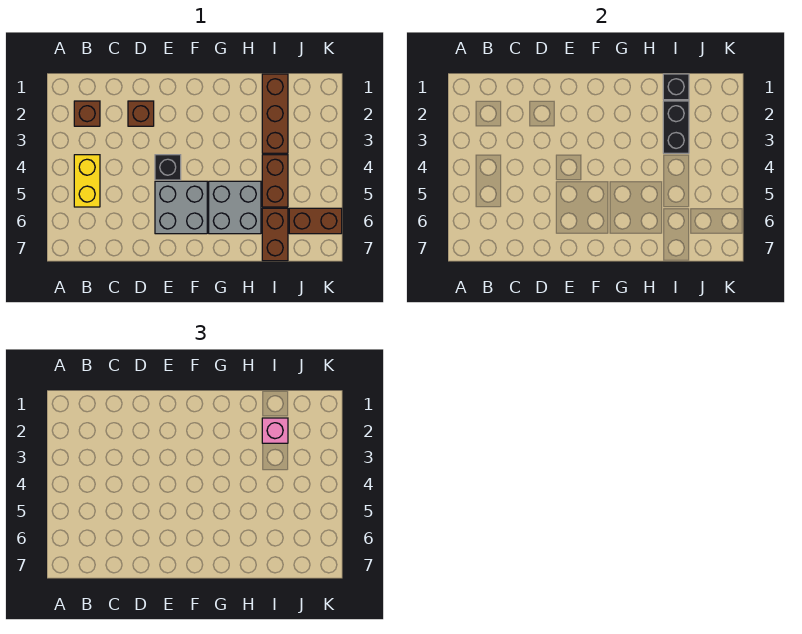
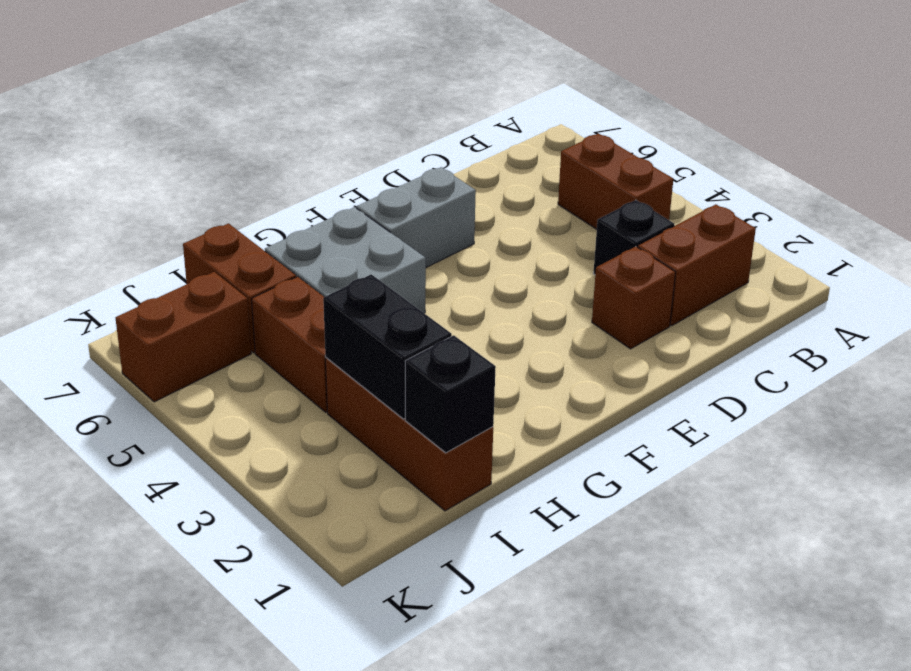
brown 1x1 brick [74,101,100,126] -> brown 1x2 brick [638,204,756,326]
yellow 1x2 brick [74,155,100,207] -> brown 1x2 brick [558,134,673,229]
black 1x1 brick [155,155,181,180] -> black 1x1 brick moved to [593,200,674,275]
grey 2x2 brick [155,181,207,234] -> grey 1x2 brick [357,167,476,267]
pink 1x1 brick [262,418,288,443] -> none

